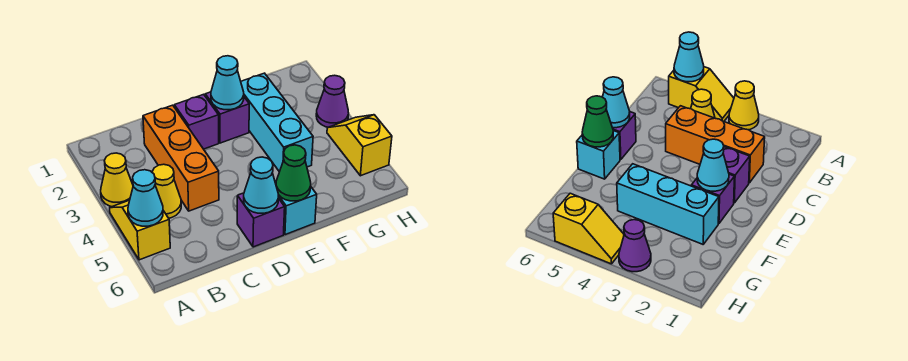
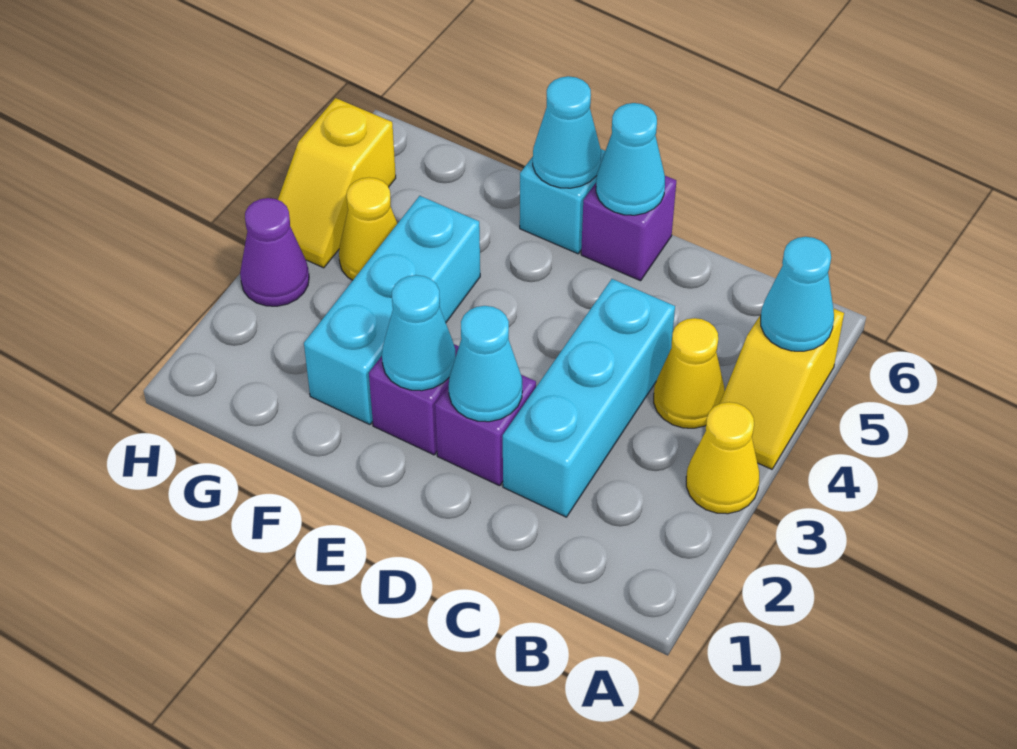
orange 1x3 brick [143,105,219,211] -> cyan 1x3 brick [503,279,675,517]
none -> cyan 1x1 cone [449,306,522,422]
green 1x1 cone [276,145,311,201] -> cyan 1x1 cone [533,76,601,188]
none -> yellow 1x1 cone [339,178,397,280]

